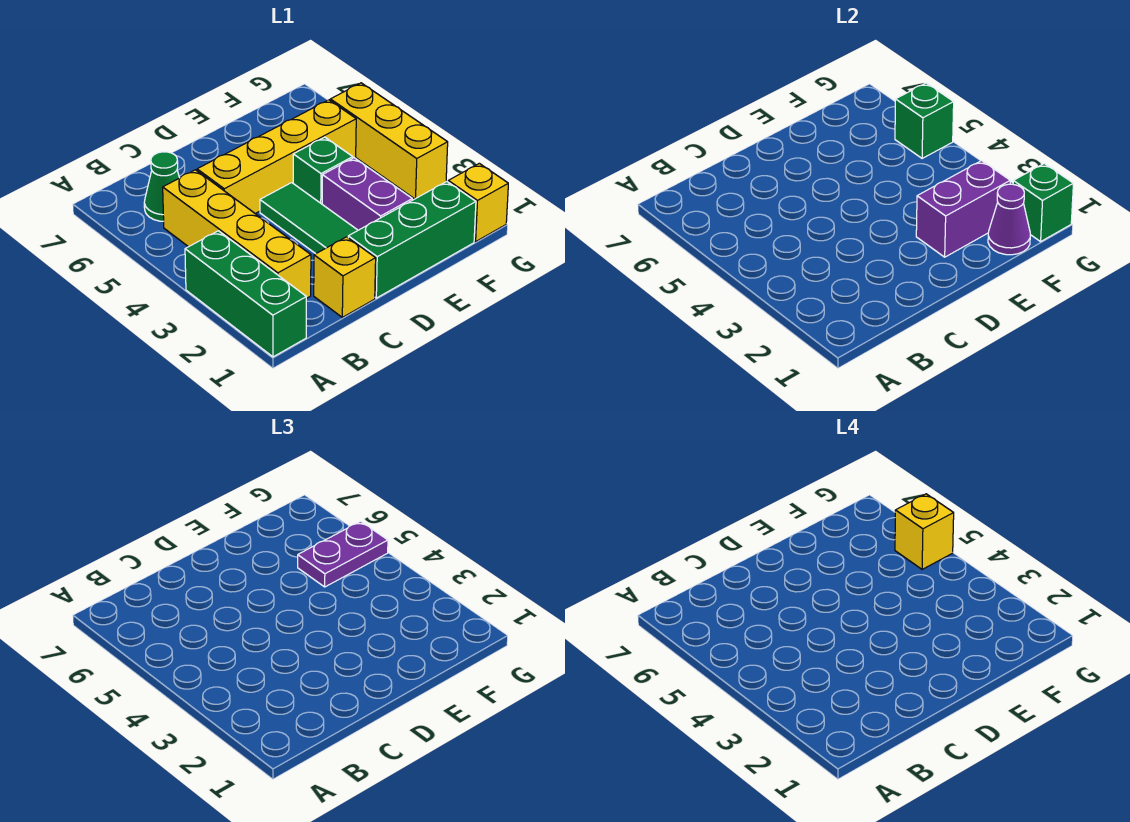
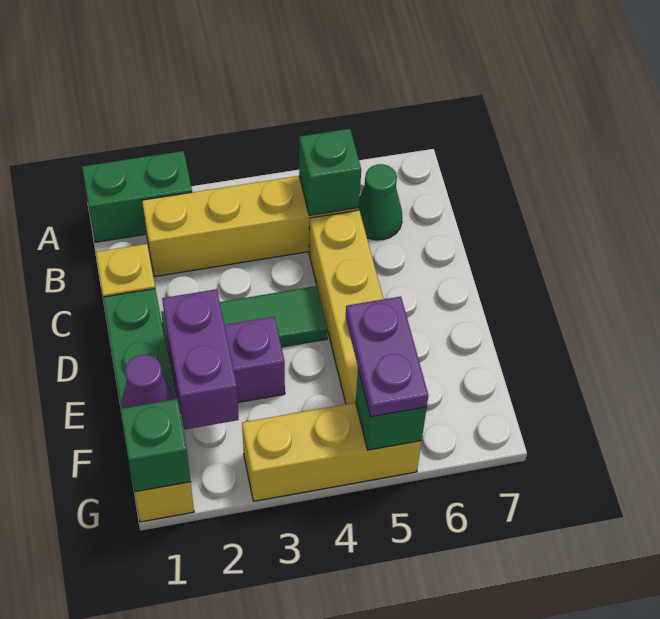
green 1x3 brick [185,231,306,357] -> green 1x2 brick [82,151,192,242]
green 1x1 brick [293,137,353,204] -> green 1x1 brick moved to [299,129,361,216]
yellow 1x1 brick [895,494,954,569] -> none

